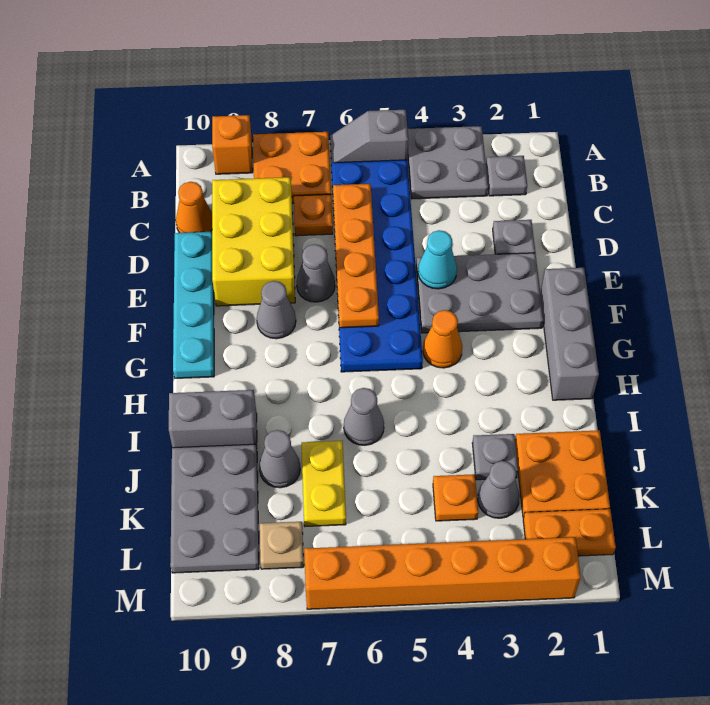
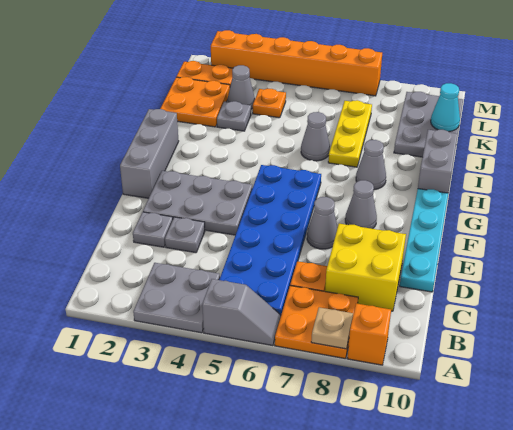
grey 1x1 plate [486,156,527,196] -> grey 1x1 plate moved to [165,217,205,253]
orange 1x4 plate [333,184,379,328] -> none
yellow 2x3 brick [212,177,295,306] -> yellow 2x2 brick [325,224,406,311]
orange 1x1 cone [176,182,212,233] -> none
cyan 1x1 cone [418,230,457,289] -> cyan 1x1 cone moved to [431,83,460,132]
orange 1x1 cone [423,310,462,368] -> none
grey 1x2 brick [169,390,257,448] -> grey 1x2 brick turned to [418,130,458,193]
yellow 1x2 plate [302,441,346,526] -> yellow 1x3 plate [328,100,372,167]
grey 1x1 cone [259,430,300,488] -> grey 1x1 cone moved to [356,140,386,190]
tan 1x1 plate [260,522,304,569] -> tan 1x1 plate moved to [311,307,353,349]

